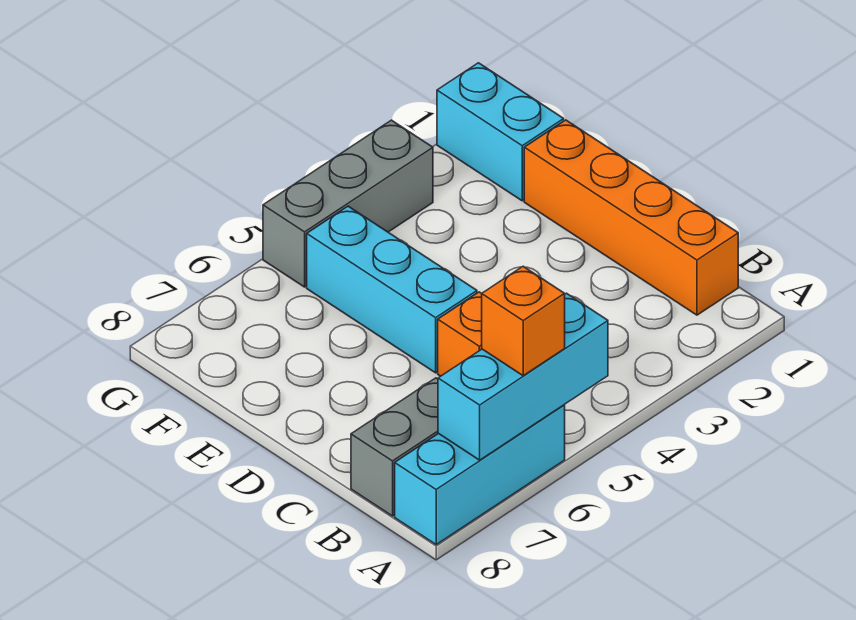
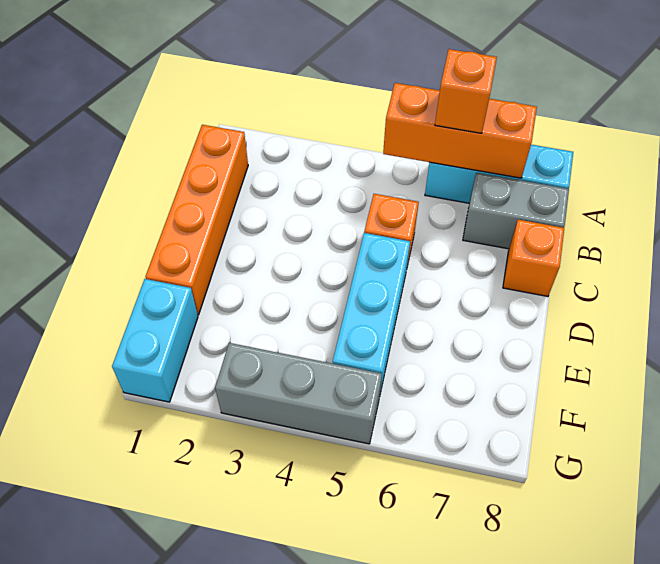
cyan 1x3 brick [438,293,608,460] -> orange 1x3 brick [383,83,537,178]
none -> orange 1x1 brick [503,220,564,296]

